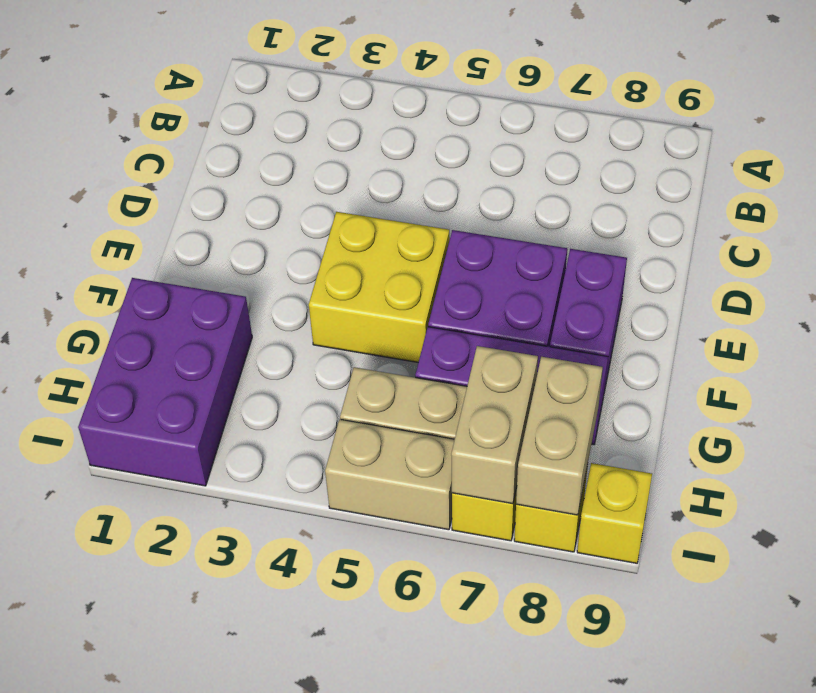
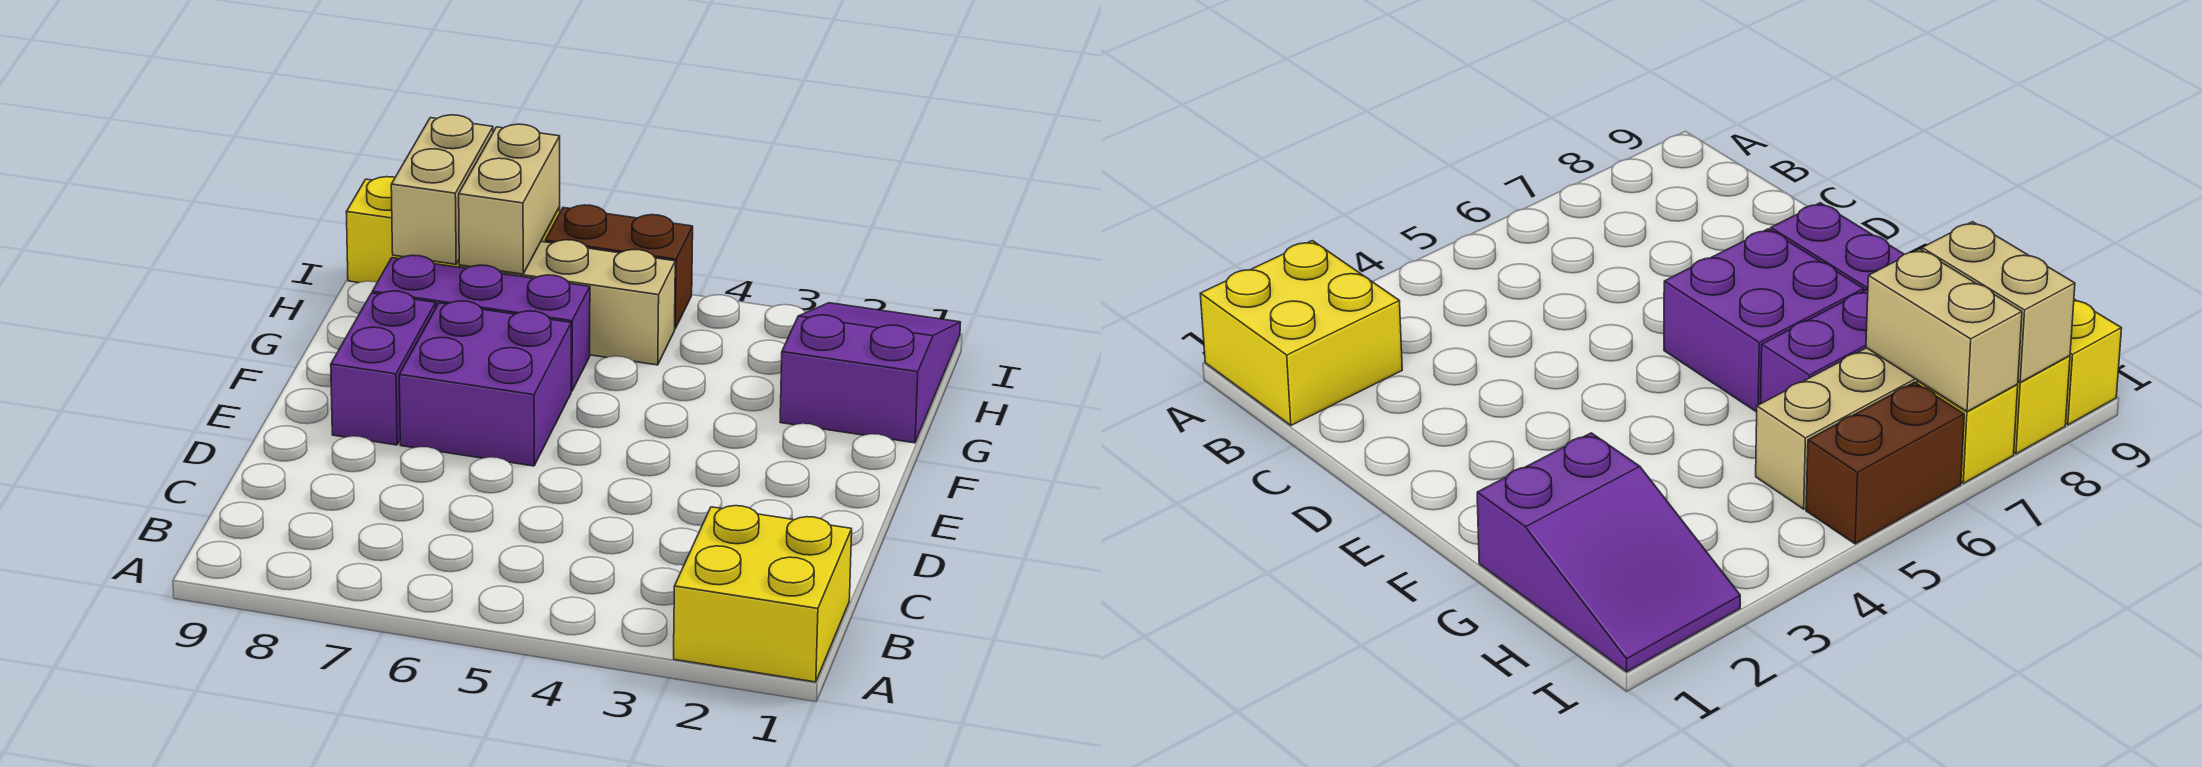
yellow 2x2 brick [309,212,450,363] -> yellow 2x2 brick moved to [674,506,852,682]
purple 2x3 brick [78,278,252,486] -> purple 2x3 slope [780,303,961,443]
tan 1x2 brick [325,419,455,530] -> brown 1x2 brick [545,205,693,328]

